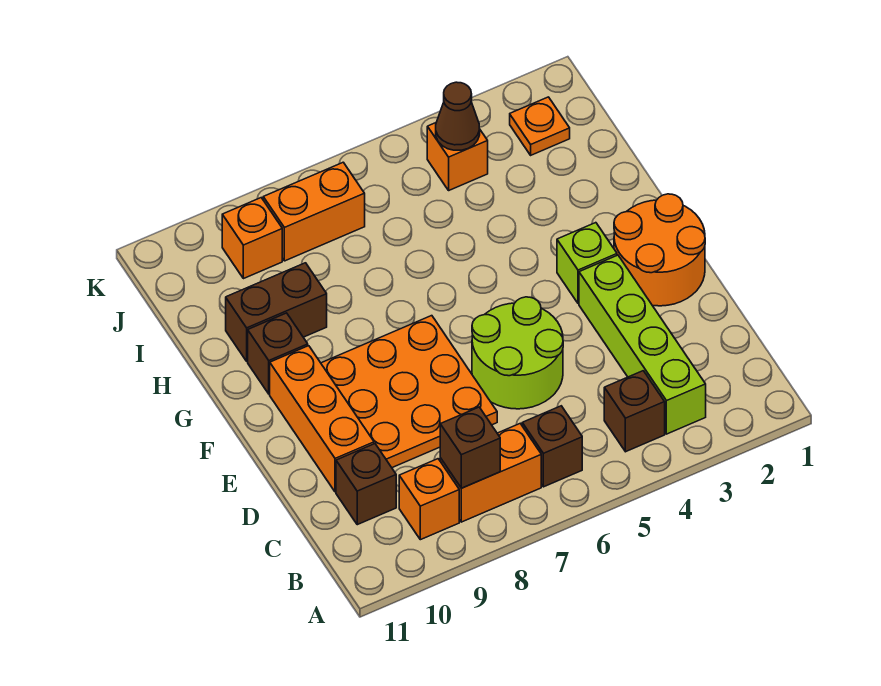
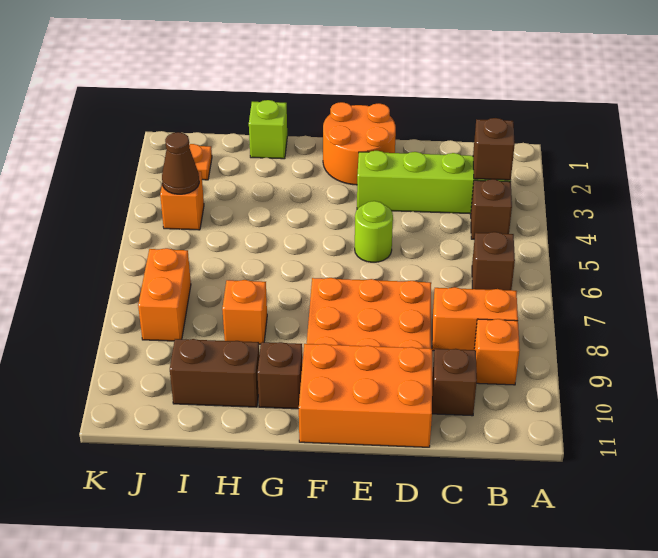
orange 1x2 brick [440,424,541,522] -> orange 1x2 brick turned to [432,287,518,351]
brown 1x1 brick [440,407,500,488] -> brown 1x1 brick moved to [473,118,515,180]
lime 2x2 round brick [472,297,563,409] -> lime 1x1 round brick [355,201,393,262]
orange 1x3 brick [270,346,374,492] -> orange 2x3 brick [299,344,432,447]
lime 1x1 brick [557,223,617,304] -> lime 1x1 brick moved to [249,100,287,159]
brown 1x2 brick [226,263,327,361] -> brown 1x2 brick turned to [170,339,259,407]
orange 1x1 brick [222,198,282,279] -> orange 1x1 brick moved to [222,280,267,344]

